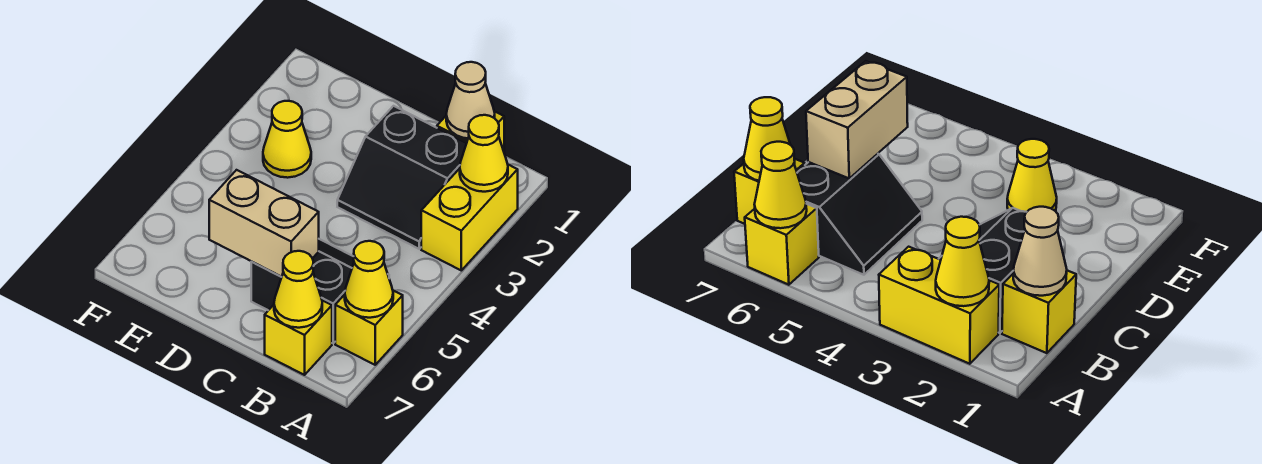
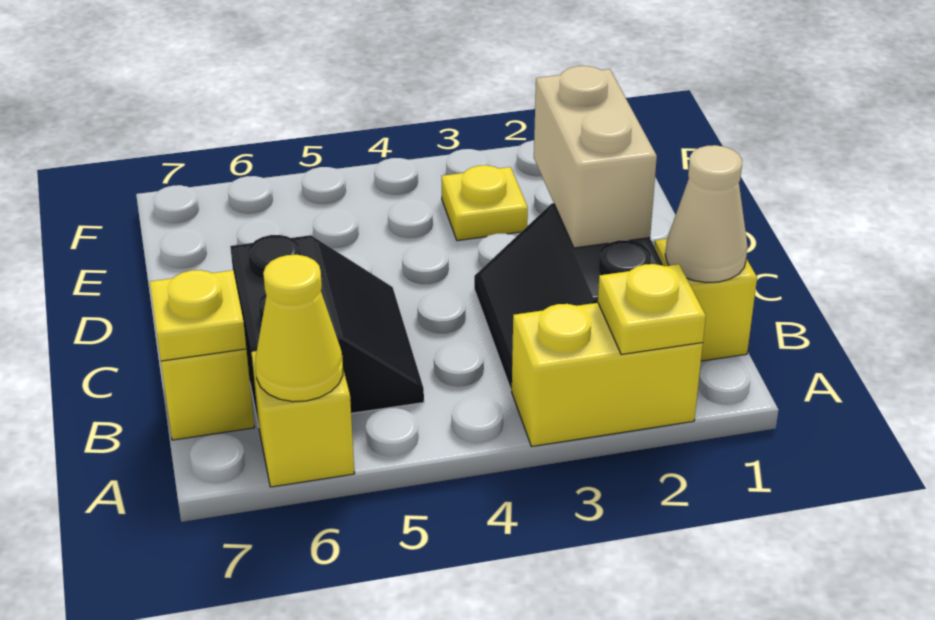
yellow 1x1 cone [460,115,508,192] -> yellow 1x1 plate [598,264,706,355]
yellow 1x1 cone [274,251,322,328] -> yellow 1x1 plate [150,270,246,361]
tan 1x2 brick [209,170,319,277] -> tan 1x2 brick moved to [534,66,657,248]
yellow 1x1 cone [263,101,311,178] -> yellow 1x1 plate [442,165,528,241]

